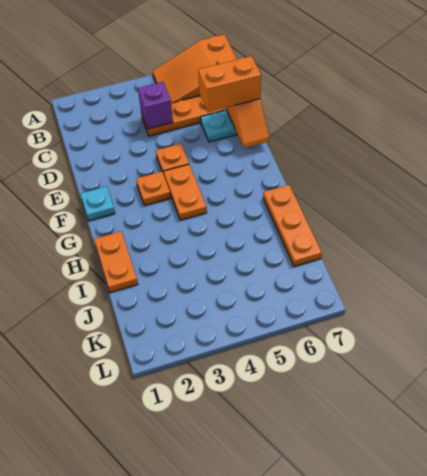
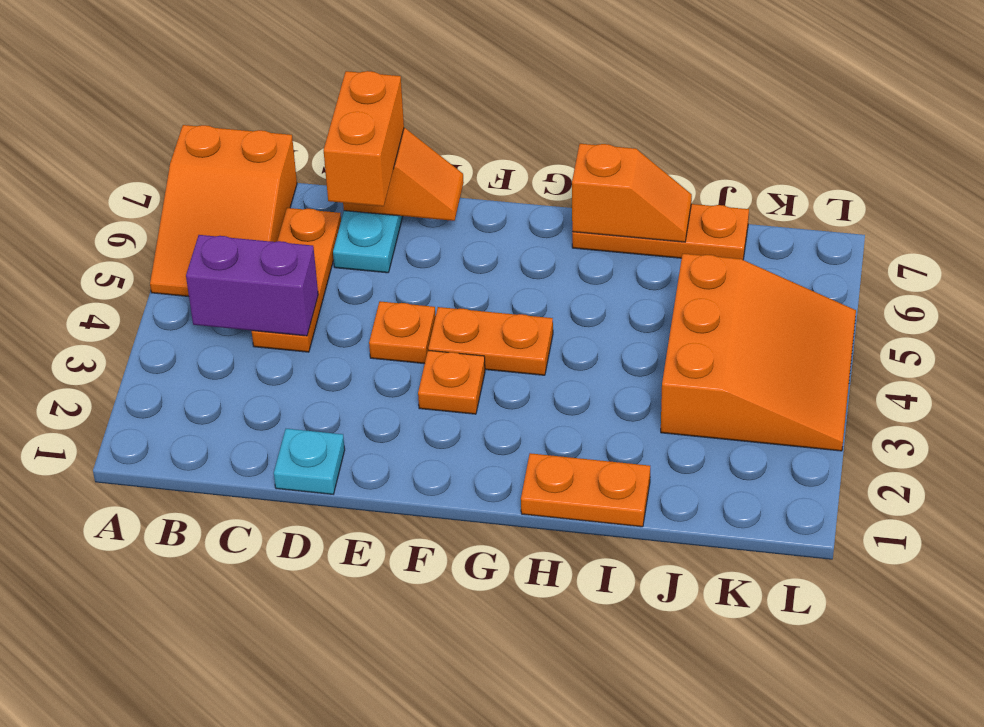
purple 1x1 brick [138,82,173,129] -> purple 1x2 brick [186,235,318,336]
cyan 1x1 plate [81,186,115,221] -> cyan 1x1 plate moved to [274,429,345,494]
none -> orange 1x2 slope [572,144,692,242]
none -> orange 3x3 slope [661,254,856,451]

